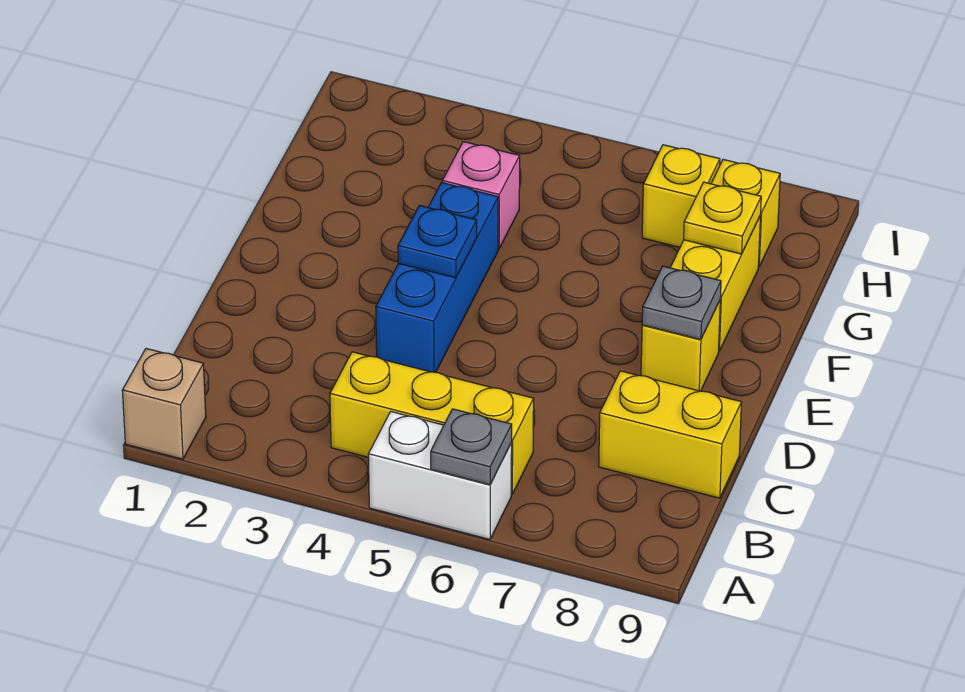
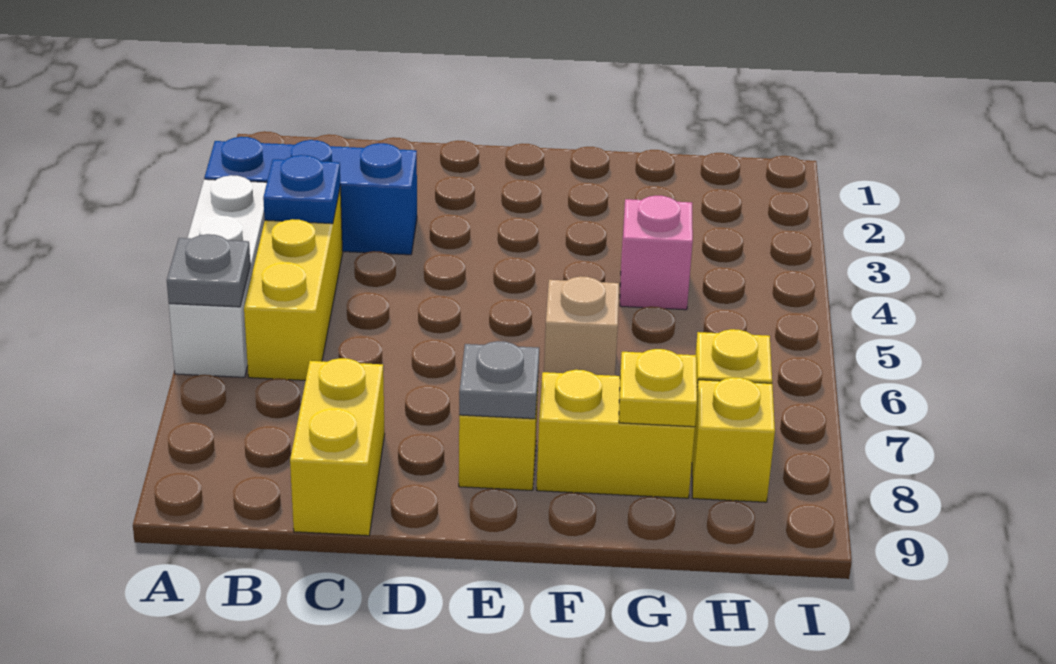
tan 1x1 brick [122,349,206,459] -> tan 1x1 brick moved to [544,276,619,376]
white 1x2 brick [368,411,512,539] -> white 1x3 brick [169,175,267,377]
blue 1x3 brick [376,183,498,372] -> blue 1x3 brick moved to [204,137,417,255]
blue 1x1 plate [398,206,477,278] -> blue 1x1 plate moved to [263,155,340,224]

